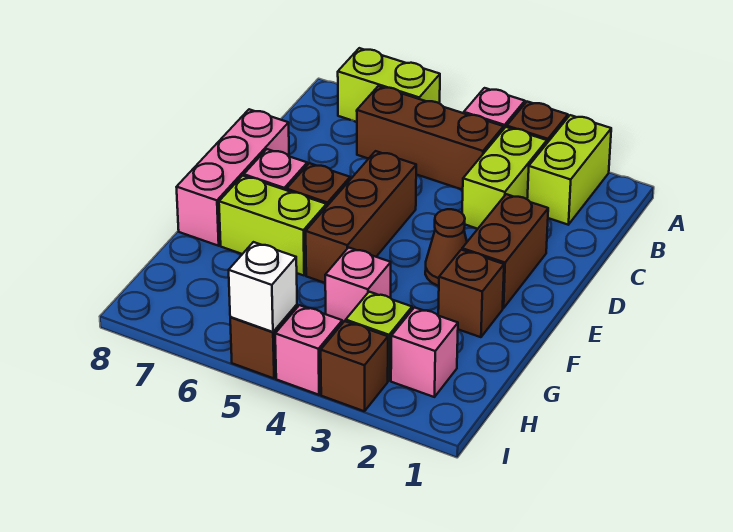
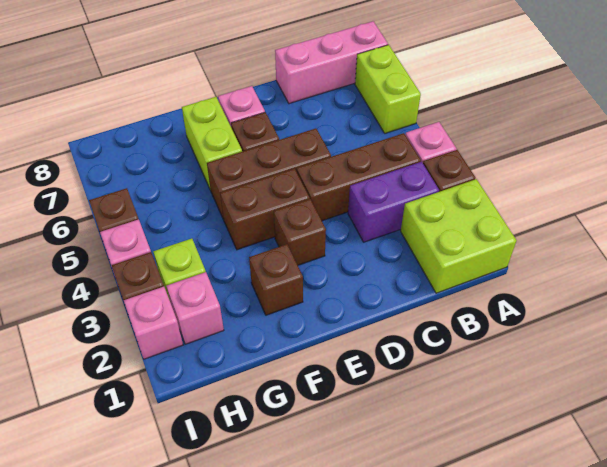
lime 1x2 brick [527,115,611,225] -> lime 2x2 brick [401,179,517,293]
lime 1x2 brick [462,127,547,229] -> purple 1x2 brick [348,162,439,242]
brown 1x3 brick [357,86,504,190] -> brown 1x3 brick turned to [297,133,421,221]
brown 1x2 brick [462,194,548,308] -> brown 1x2 brick moved to [220,169,310,250]
pink 1x3 brick [177,109,289,246] -> pink 1x3 brick moved to [275,21,388,104]
brown 1x1 cone [425,209,467,286] -> brown 1x1 brick [274,199,326,265]
pink 1x1 brick [325,248,391,323] -> pink 1x1 brick moved to [124,287,183,359]
white 1x1 brick [229,242,297,332] -> none

